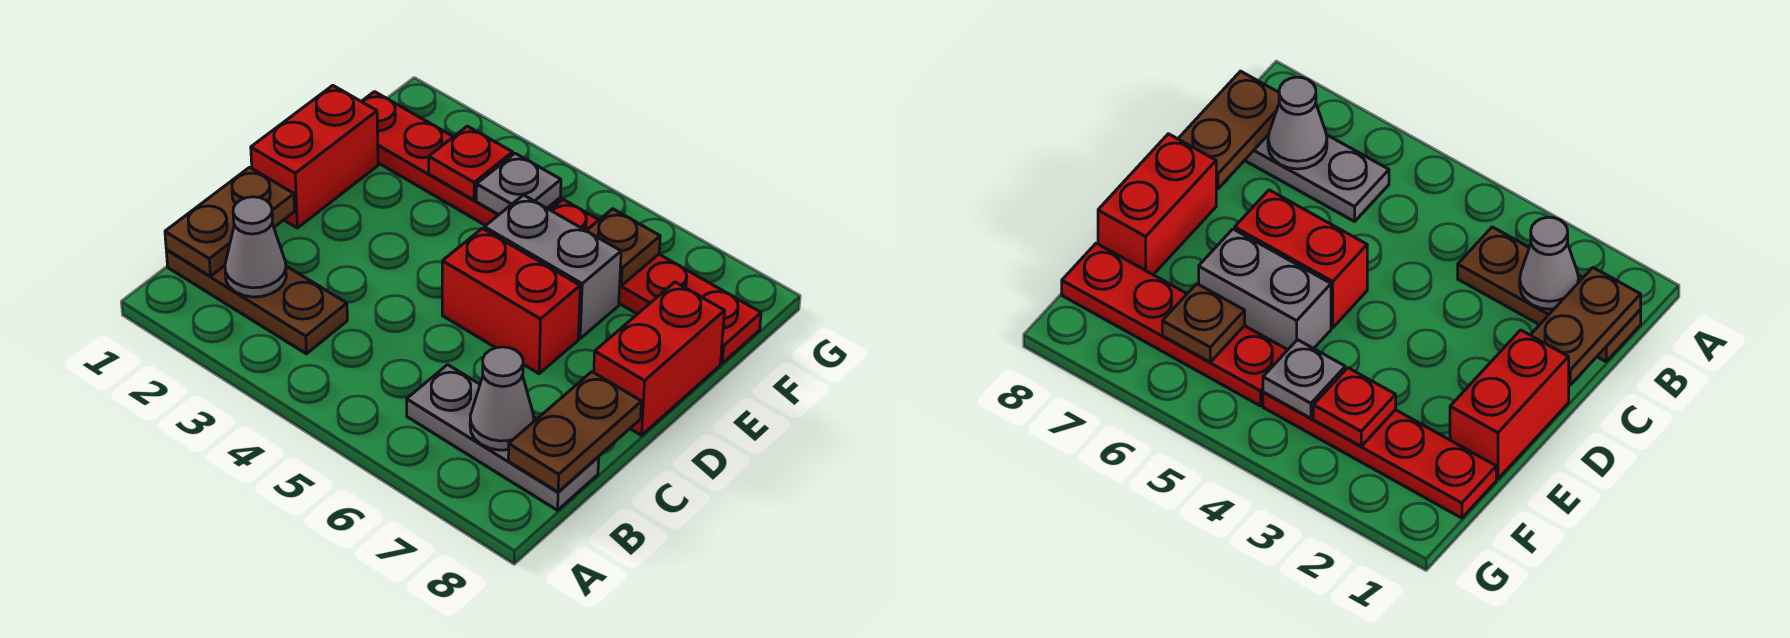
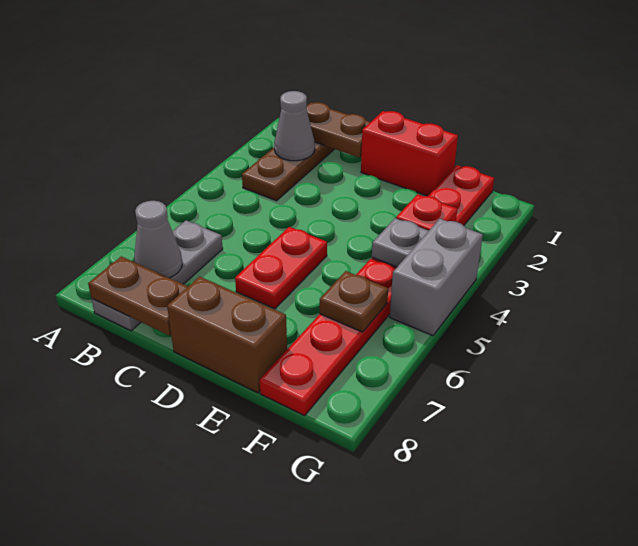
red 1x2 brick [442,228,580,374] -> red 1x2 plate [235,227,327,309]
red 1x2 brick [594,282,724,435] -> brown 1x2 brick [167,277,287,393]
grey 1x2 brick [484,195,621,338] -> grey 1x2 brick moved to [390,219,483,336]

